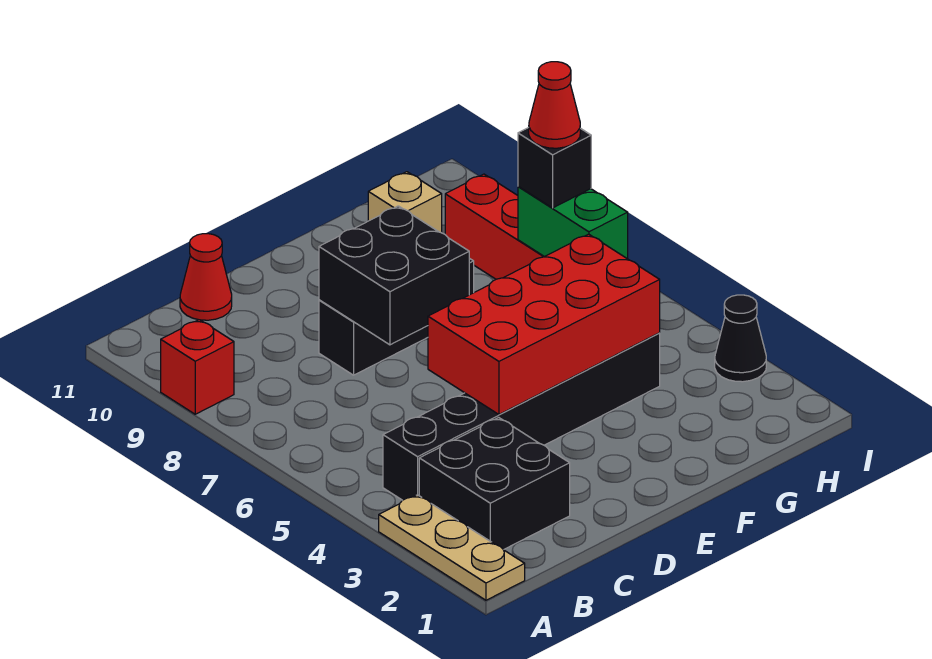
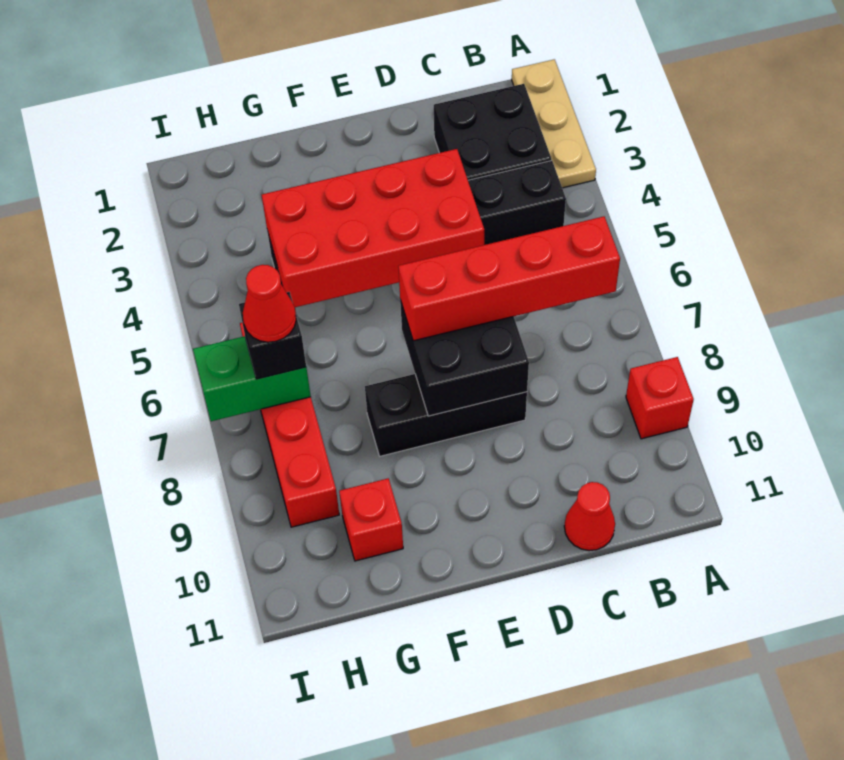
none -> red 1x4 brick [398,216,620,341]
tan 1x1 brick [368,172,442,233] -> red 1x1 brick [339,478,403,561]
green 1x2 brick [518,186,628,259] -> green 1x2 brick turned to [193,336,311,421]
black 1x1 cone [715,295,766,382] -> none

